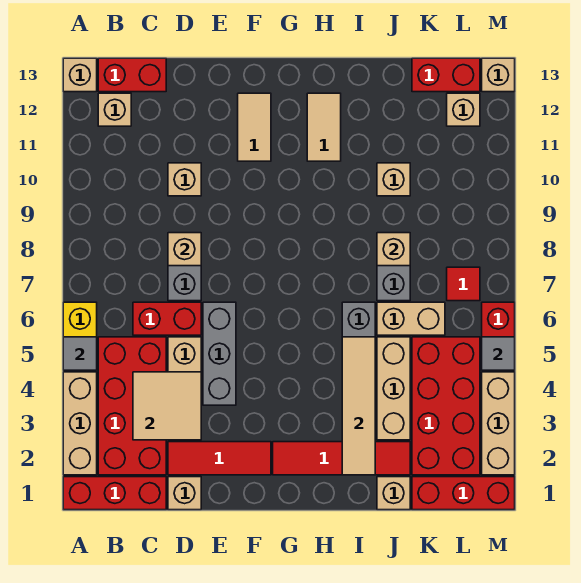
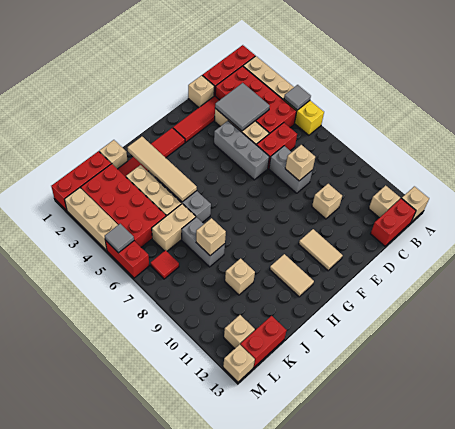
tan 2x2 tile [133,372,201,440] -> grey 2x2 tile [215,83,270,131]

